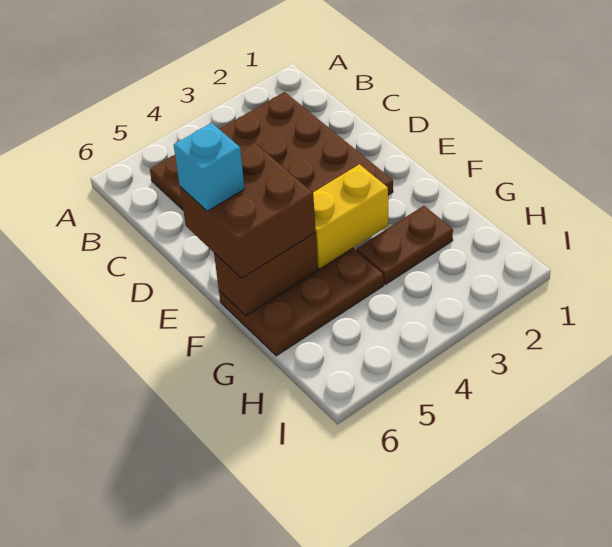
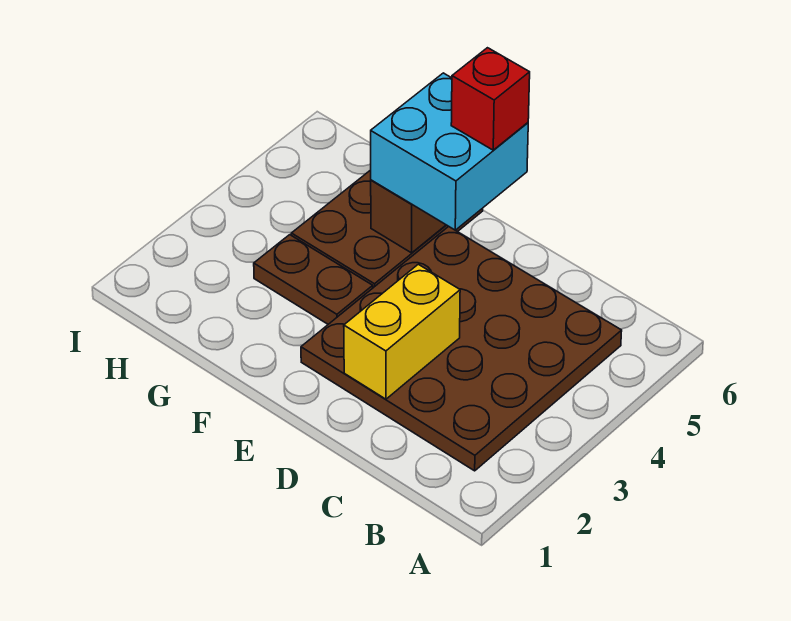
brown 2x2 brick [180,143,316,278] -> cyan 2x2 brick [371,73,528,230]
cyan 1x1 brick [174,123,244,211] -> red 1x1 brick [451,48,530,150]
yellow 1x2 brick [313,164,388,269] -> yellow 1x2 brick moved to [344,264,460,399]
brown 1x2 plate [357,206,453,285] -> brown 1x2 plate turned to [254,235,373,324]

